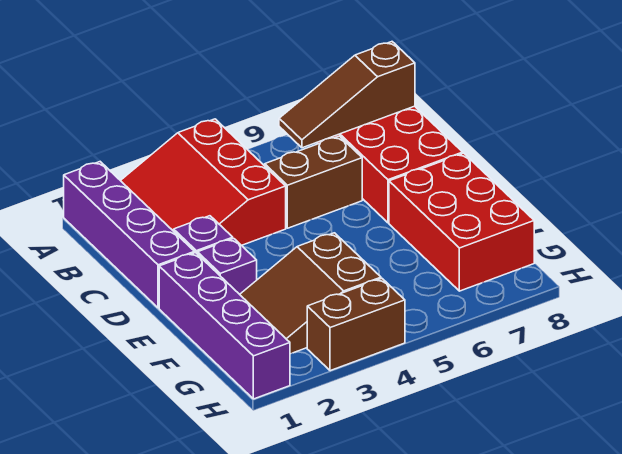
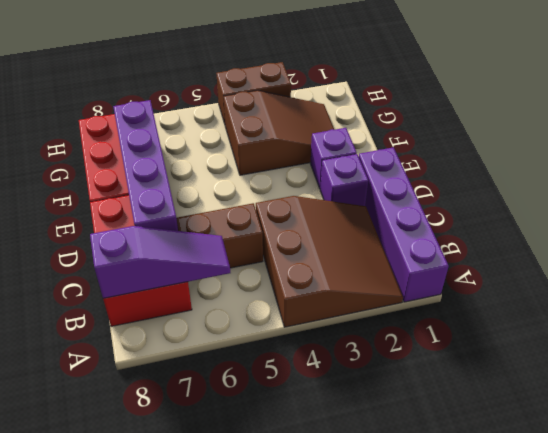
red 3x3 slope [120,119,286,246] -> brown 3x3 slope [256,196,403,327]
brown 1x3 slope [279,42,415,148] -> purple 1x3 slope [90,226,230,298]
purple 1x4 brick [159,253,290,399] -> purple 1x4 brick moved to [113,100,178,231]

